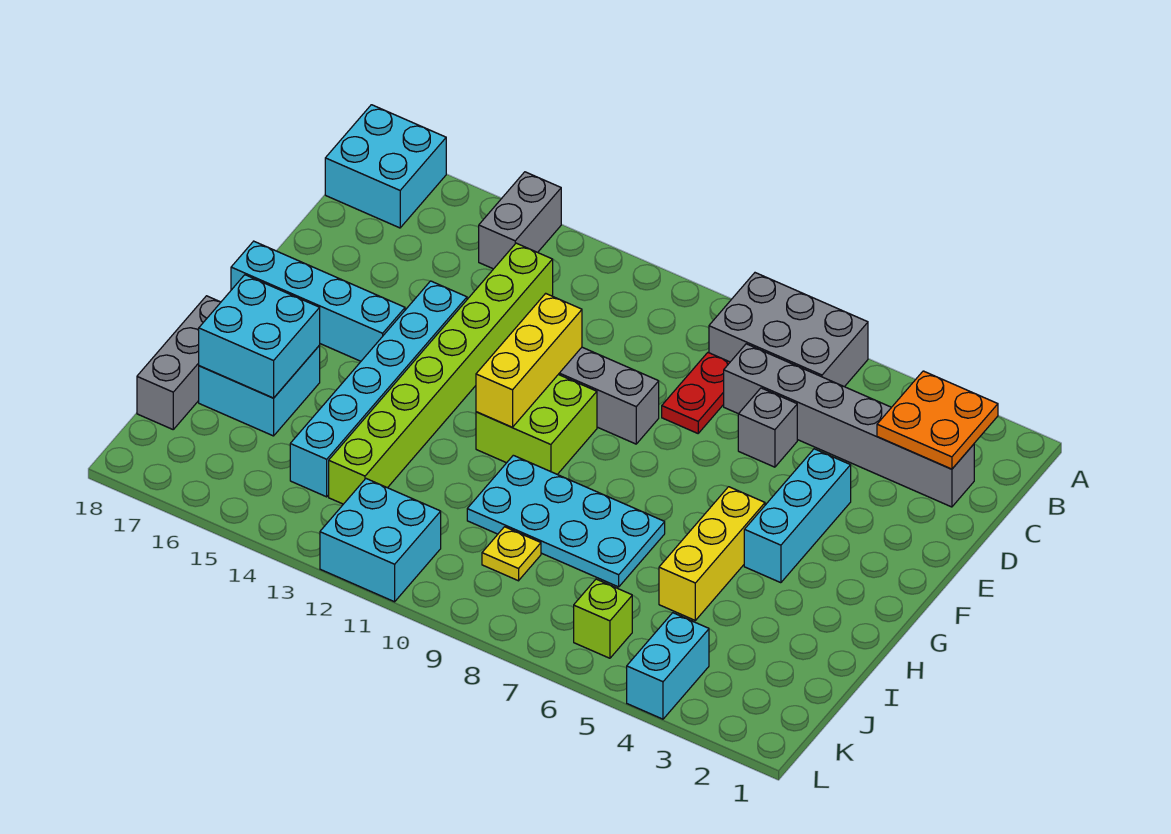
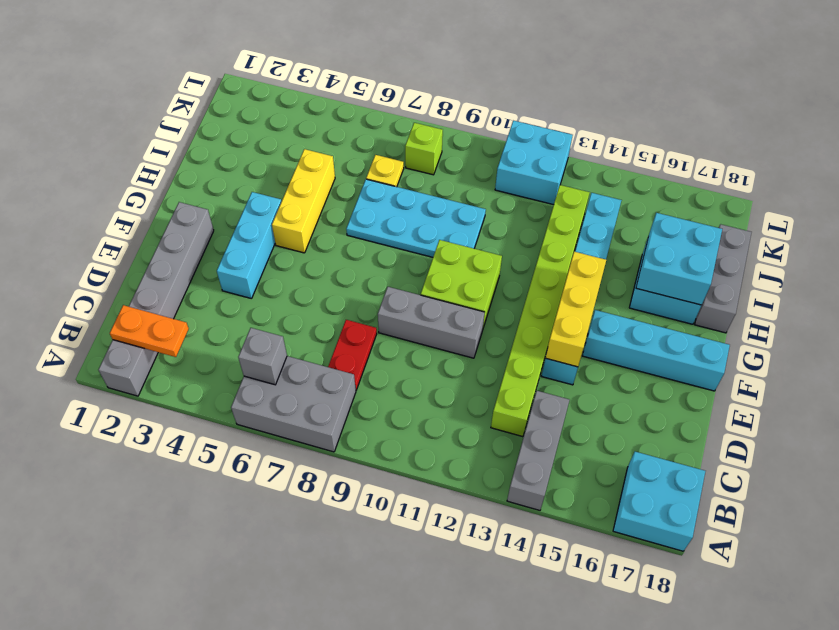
grey 1x2 brick [479,172,561,269] -> grey 1x3 brick [507,391,569,510]
orange 2x2 plate [877,371,998,469] -> orange 1x2 plate [110,305,189,357]
grey 1x6 brick [724,344,974,507] -> grey 1x6 brick turned to [98,202,214,396]
grey 1x1 brick [738,388,797,467] -> grey 1x1 brick moved to [238,328,287,385]
yellow 1x3 brick [476,293,582,427] -> yellow 1x3 brick moved to [546,252,606,367]
yellow 1x1 plate [482,527,541,581] -> yellow 1x1 plate moved to [366,155,404,187]
cyan 1x2 brick [627,613,709,719] -> none
lime 1x1 brick [574,579,632,658] -> lime 1x1 brick moved to [405,123,443,175]

